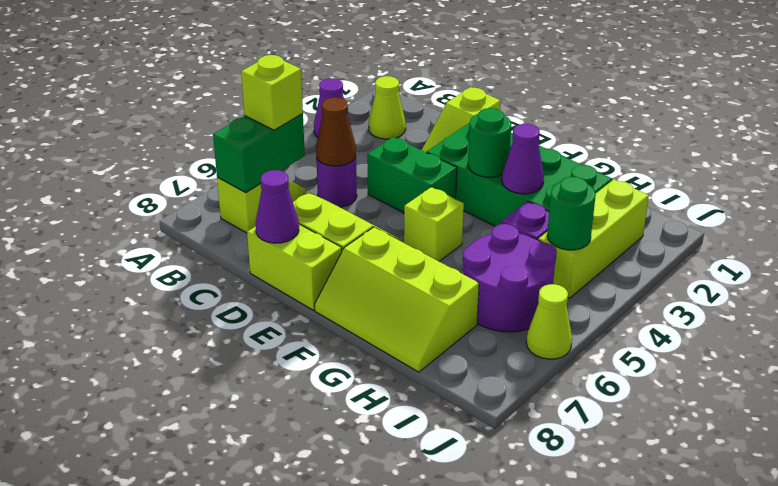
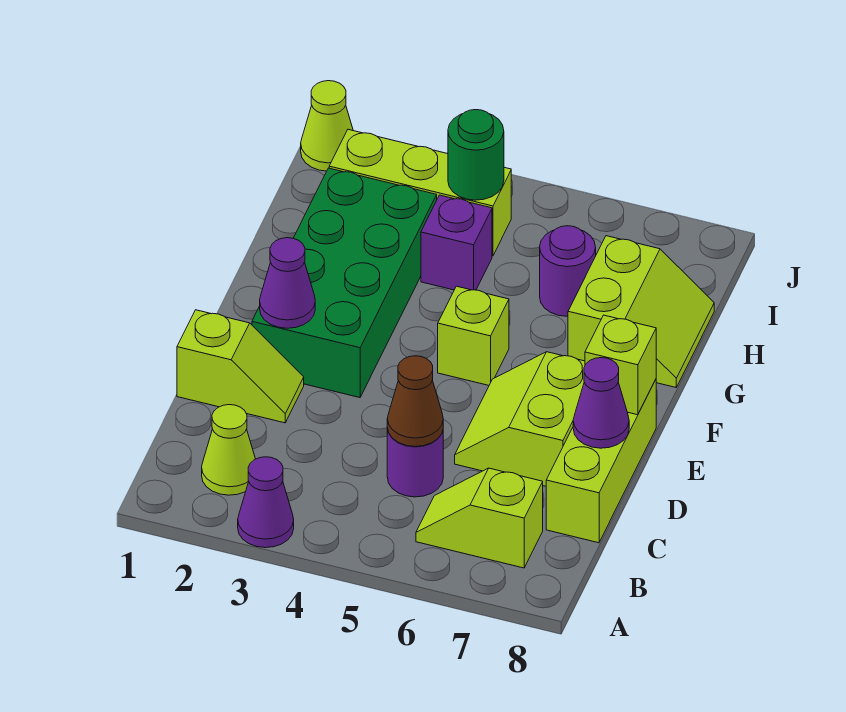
green 1x2 brick [213,114,305,193] -> none
lime 1x1 brick [241,55,303,130] -> lime 1x1 brick moved to [585,315,656,415]
green 1x2 brick [367,137,457,213] -> none
lime 1x2 brick [247,224,342,310] -> lime 1x3 brick [546,380,656,543]
green 1x1 round brick [468,108,511,177] -> none
lime 2x3 slope [315,227,479,372] -> lime 2x2 slope [568,236,714,387]
purple 1x1 cone [502,124,544,194] -> purple 1x1 cone moved to [260,238,315,328]
purple 2x2 round brick [463,224,557,332] -> purple 1x1 round brick [540,226,596,316]
lime 1x1 cone [526,284,572,359] -> lime 1x1 cone moved to [301,81,353,171]

